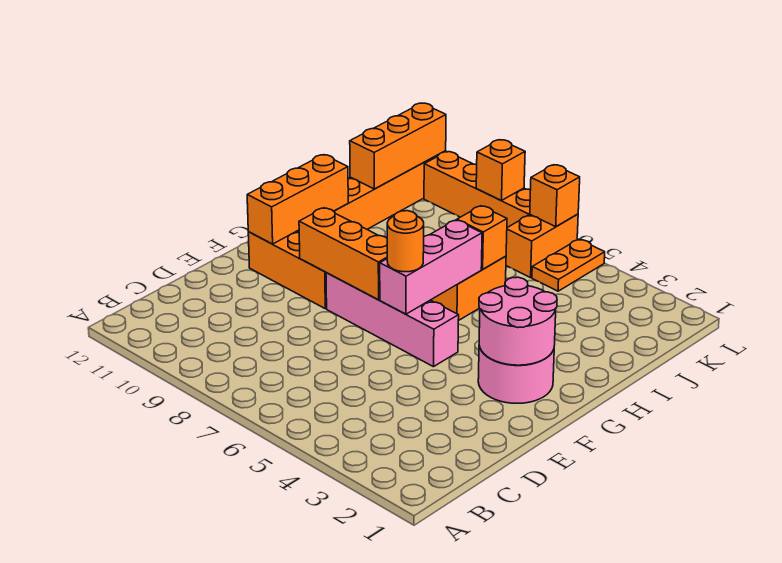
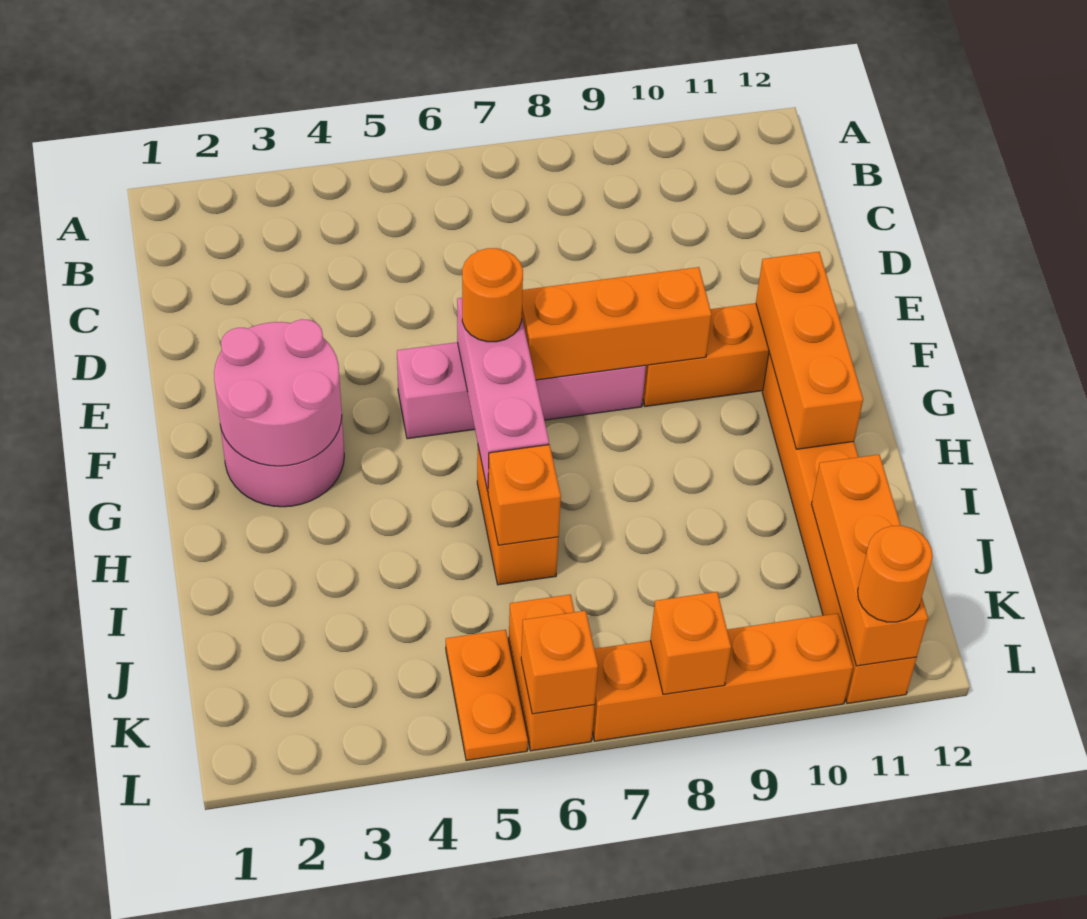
none -> orange 1x1 round brick [858,526,933,622]

